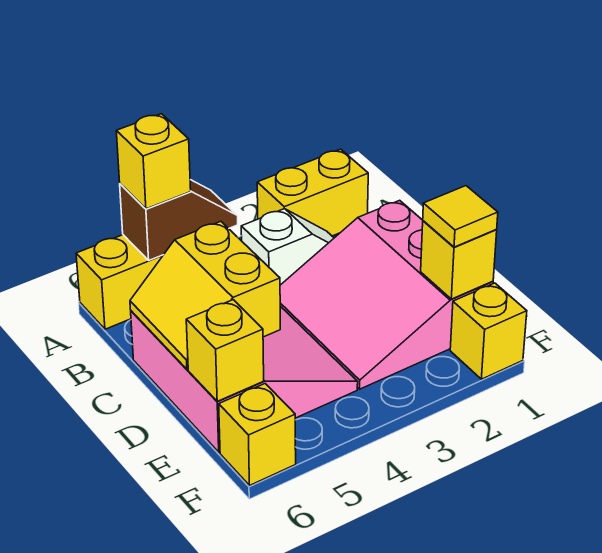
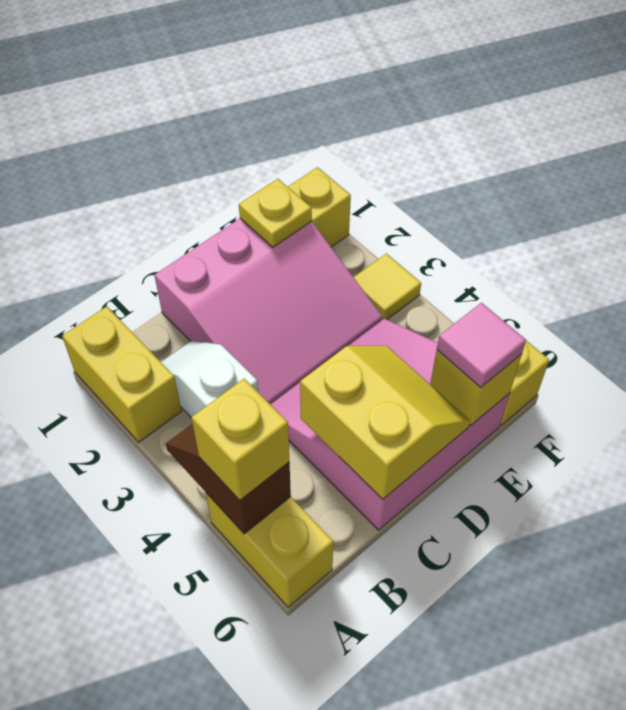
yellow 2x2 slope [130,221,280,369] -> yellow 2x2 slope turned to [300,346,470,499]
yellow 1x1 brick [421,221,497,299] -> yellow 1x1 plate [239,179,312,247]
yellow 1x1 tile [423,186,498,247] -> yellow 1x1 tile moved to [353,254,421,320]
none -> pink 1x1 tile [437,303,526,388]

